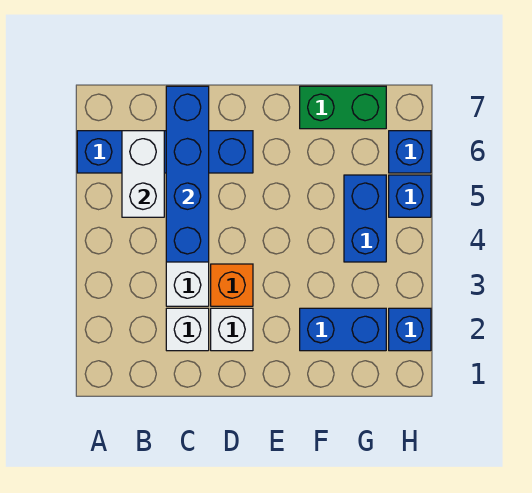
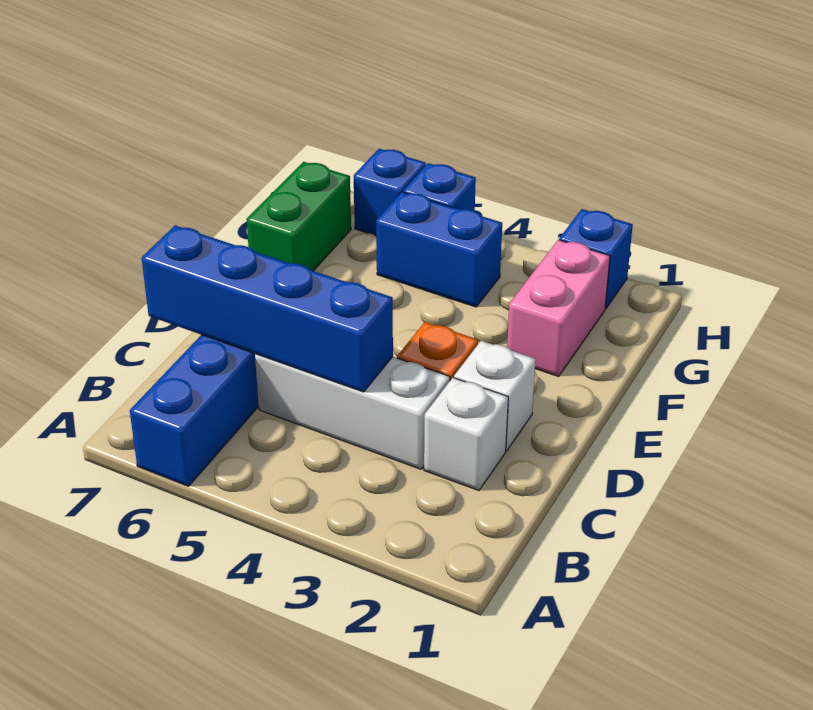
white 1x2 brick [122,131,164,217] -> none
blue 1x2 brick [300,308,386,351] -> pink 1x2 brick [507,240,610,376]

